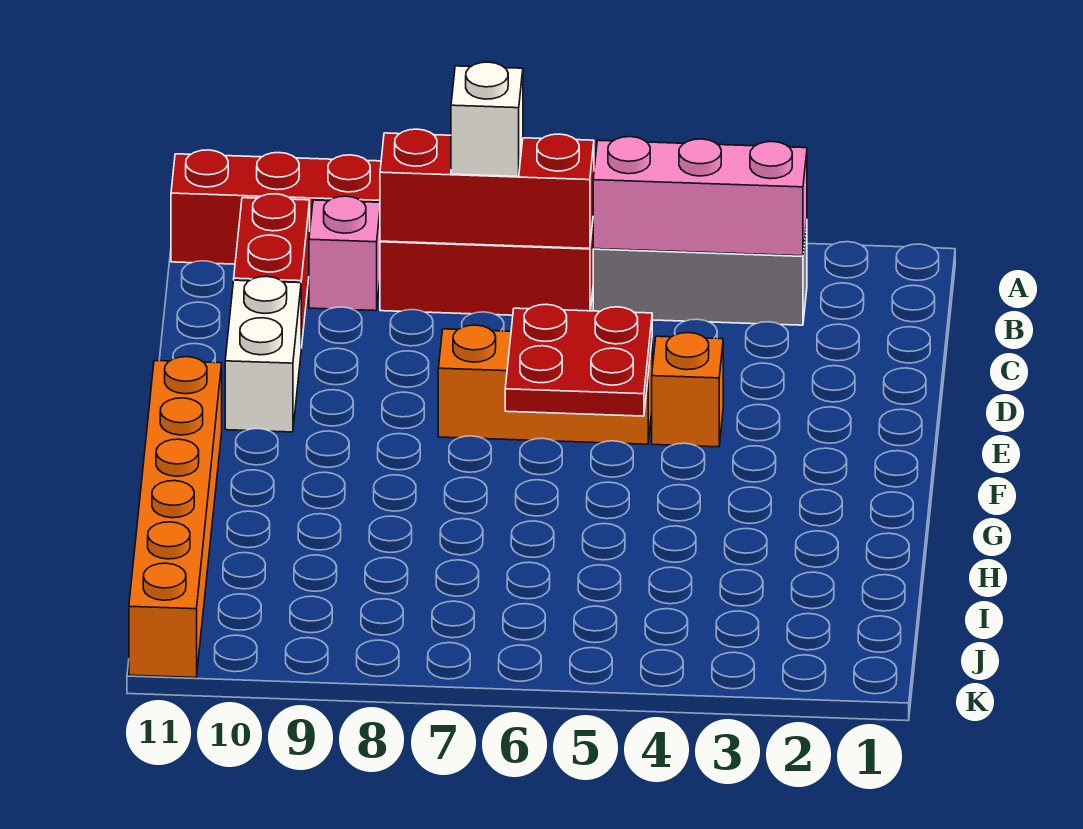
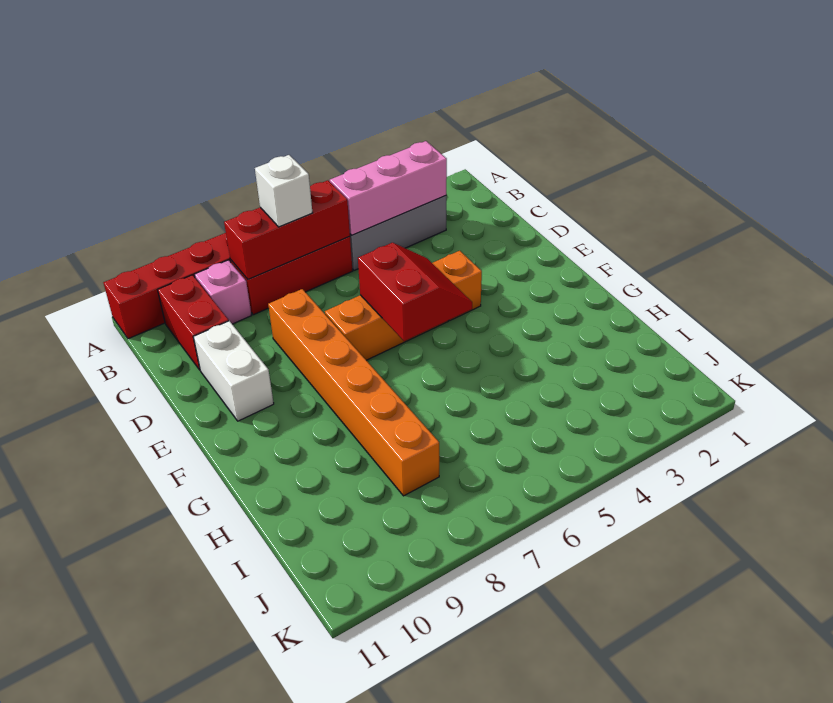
red 2x2 plate [505,304,652,416] -> red 2x2 slope [358,243,472,341]
orange 1x6 brick [129,357,222,678] -> orange 1x6 brick moved to [268,289,439,496]

